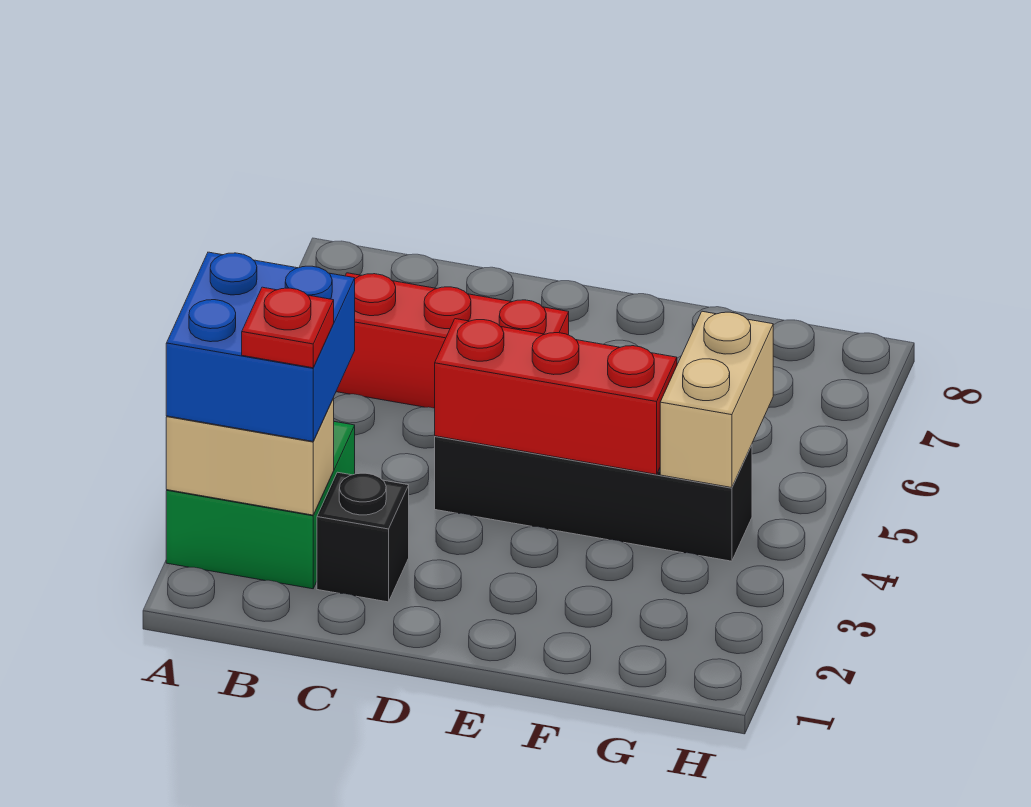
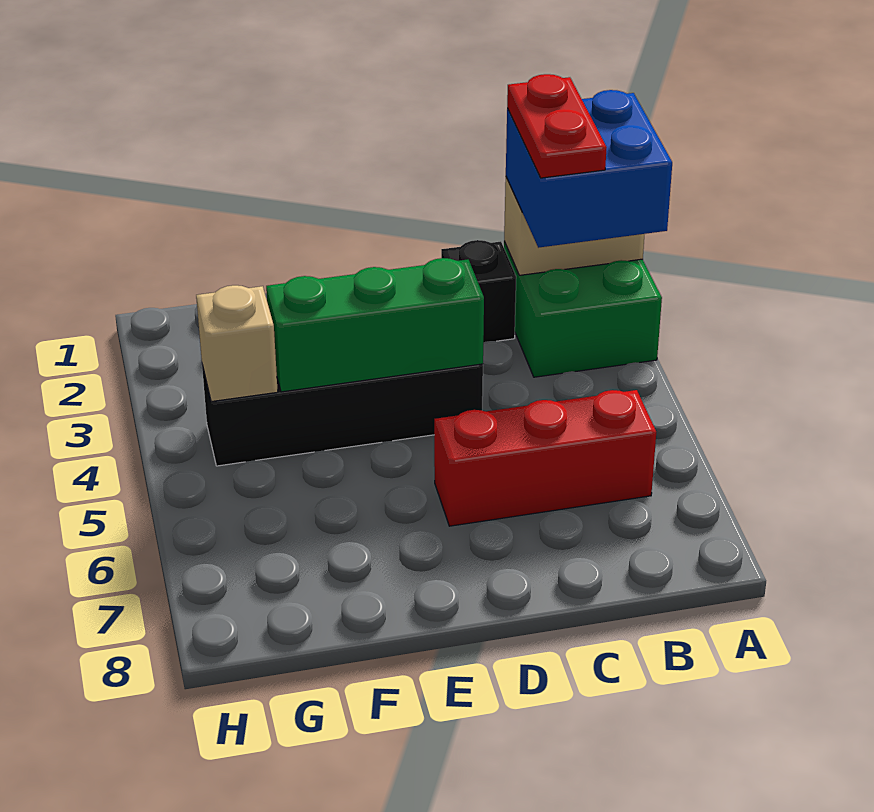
red 1x1 plate [242,287,334,368] -> red 1x2 plate [507,74,607,178]
red 1x3 brick [435,319,677,474] -> green 1x3 brick [266,258,484,392]
tan 1x2 brick [660,311,773,488] -> tan 1x1 brick [196,285,278,402]

